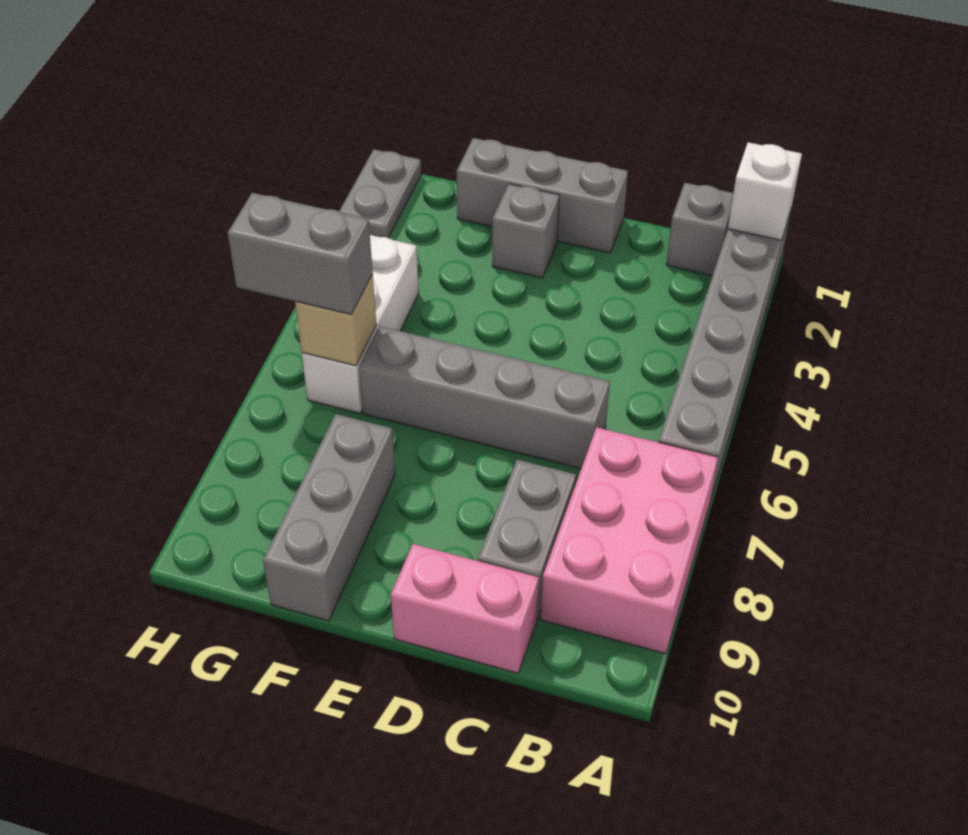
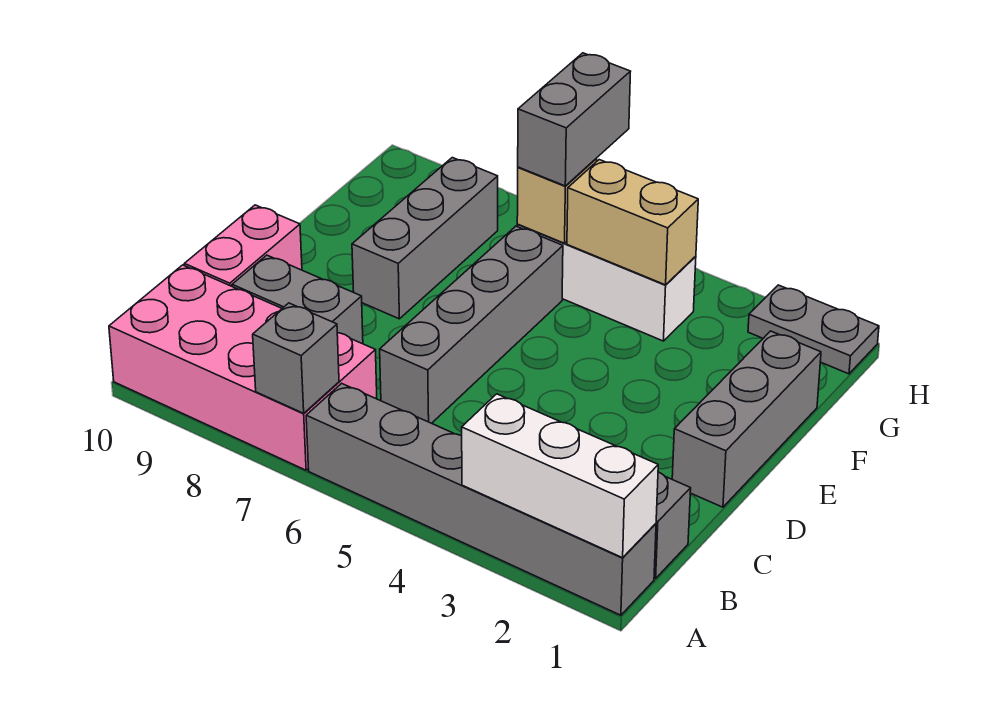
white 1x1 brick [728,142,802,240] -> white 1x3 brick [462,394,658,558]
pink 2x3 brick [541,427,718,654] -> pink 2x4 brick [109,265,377,470]
grey 1x1 brick [492,184,560,278] -> grey 1x1 brick moved to [253,303,339,413]
grey 1x3 brick [263,414,395,621] -> grey 1x3 brick turned to [352,158,498,319]
none -> tan 1x2 brick [567,160,698,285]

